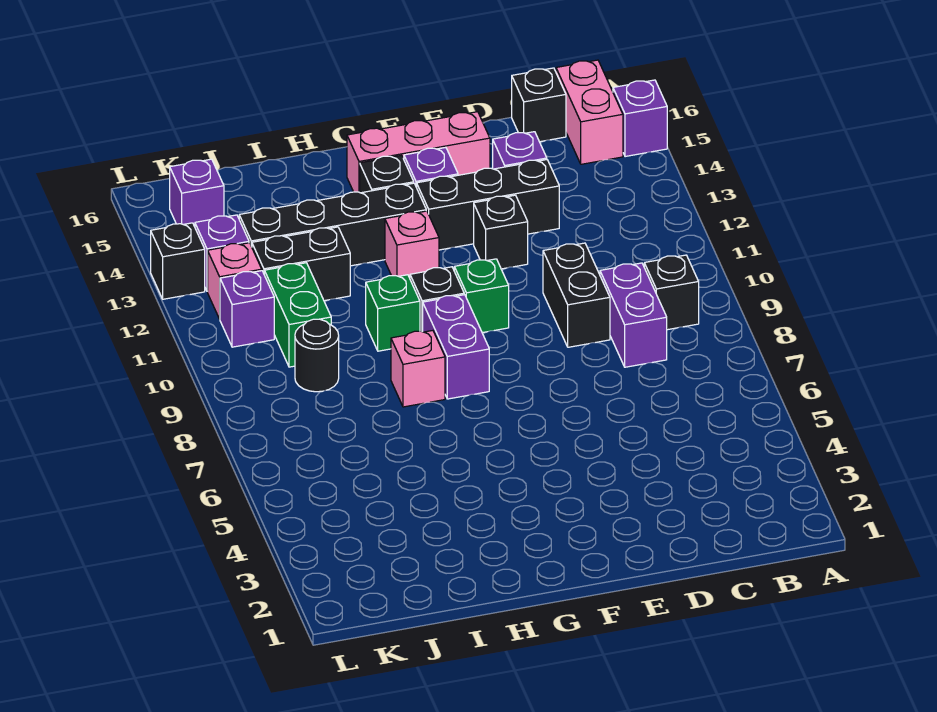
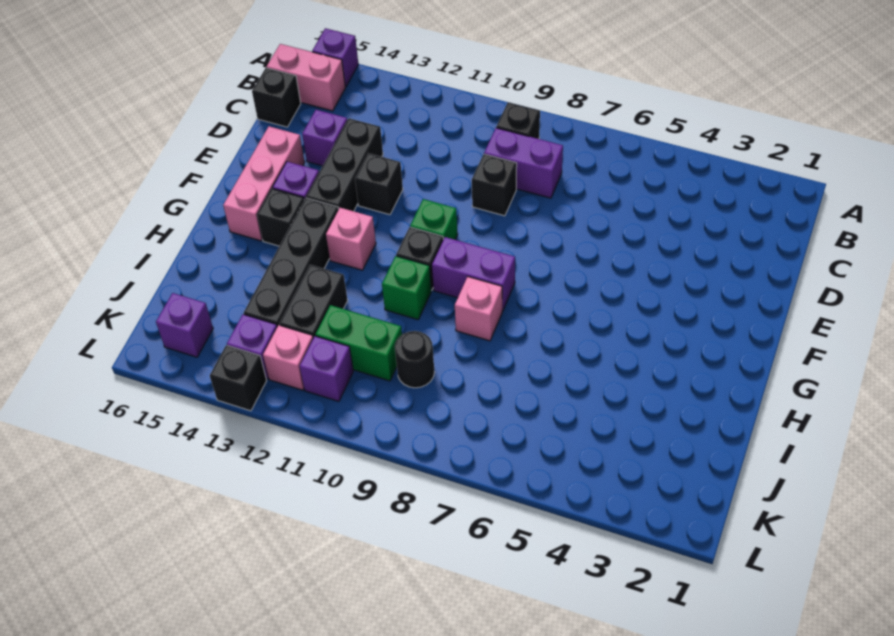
black 1x2 brick [543,243,610,347] -> black 1x1 brick [472,154,517,216]

